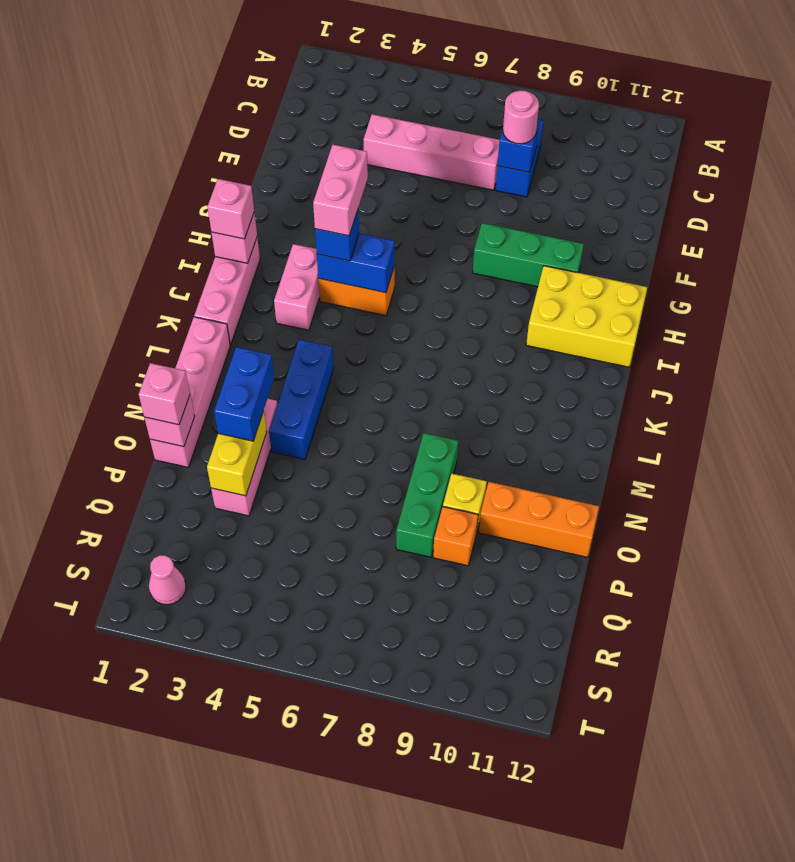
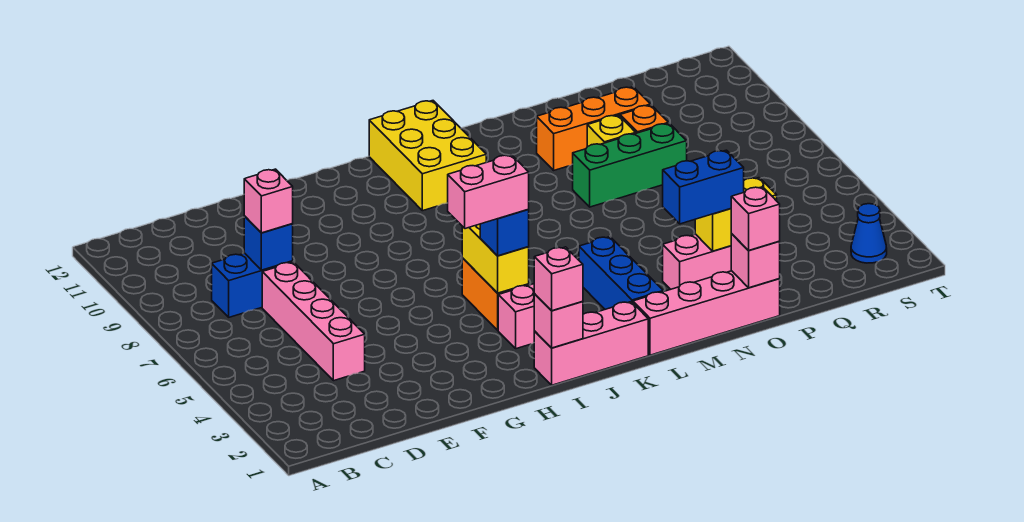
pink 1x1 round brick [503,90,539,144] -> pink 1x1 brick [244,169,293,233]
green 1x3 brick [473,223,584,287] -> none
yellow 2x3 brick [526,266,647,367] -> yellow 2x3 brick moved to [369,101,486,211]
blue 1x2 brick [317,233,395,293] -> yellow 1x2 brick [462,224,529,293]
blue 1x3 brick [269,340,334,460] -> blue 1x3 brick turned to [579,237,663,309]
orange 1x3 brick [479,482,599,557] -> orange 1x3 brick turned to [537,87,651,170]
pink 1x1 cone [149,555,186,605] -> blue 1x1 cone [851,204,887,263]

